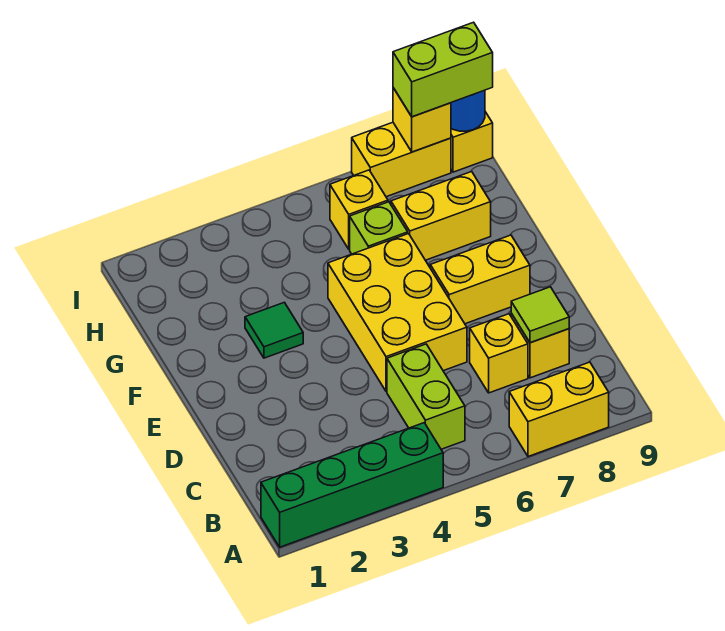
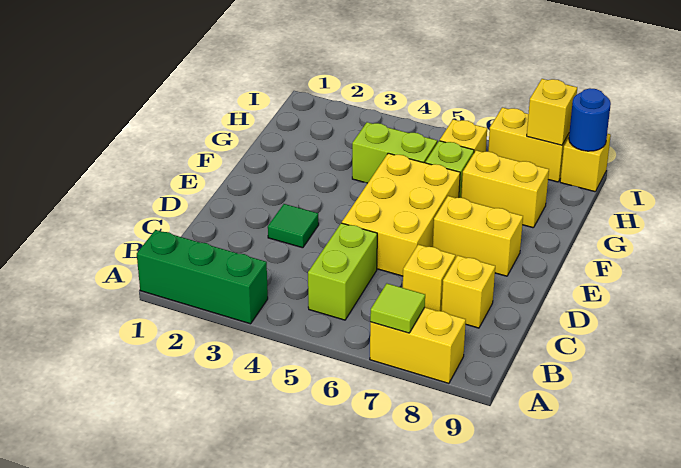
green 1x4 brick [261,423,443,547] -> green 1x3 brick [137,230,268,324]
lime 1x1 tile [511,287,569,343] -> lime 1x1 tile moved to [370,284,425,333]
green 1x1 tile [245,302,303,358] -> green 1x1 tile moved to [268,204,319,248]
lime 1x2 brick [393,22,493,117] -> lime 1x2 brick moved to [352,122,437,183]

